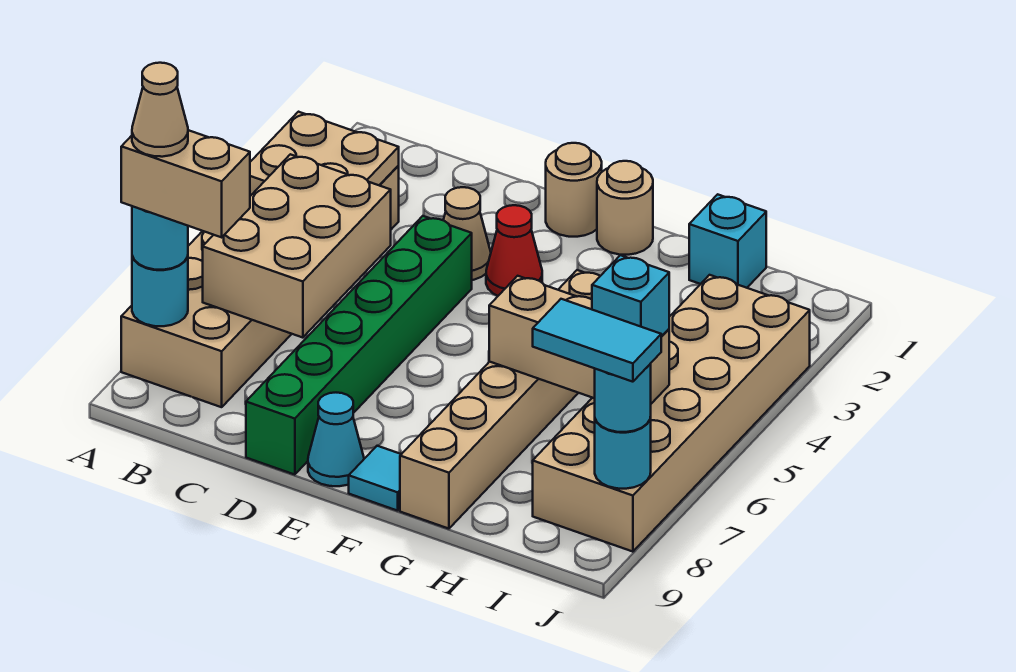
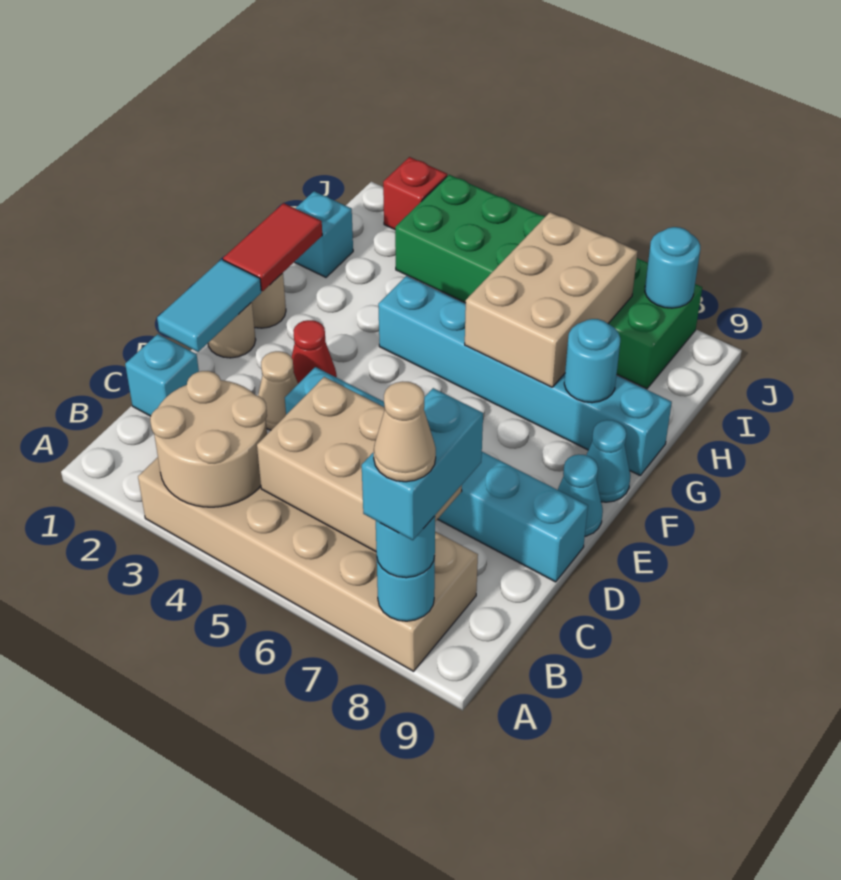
tan 2x2 plate [250,112,399,195] -> tan 2x2 round brick [150,371,267,507]
tan 1x2 brick [121,130,250,237] -> cyan 1x2 brick [362,388,483,540]
green 1x6 brick [246,216,472,475] -> cyan 1x6 brick [285,367,588,582]
none -> red 1x2 tile [223,203,322,291]
cyan 1x1 tile [349,446,401,511] -> cyan 1x1 cone [586,420,630,502]
tan 1x6 brick [400,270,600,529] -> cyan 1x6 brick [378,276,672,475]
tan 1x3 brick [489,276,669,404] -> tan 2x3 brick [465,212,638,387]
tan 2x6 brick [533,275,810,552] -> green 2x6 brick [395,175,702,389]
cyan 1x1 brick [592,255,669,337] -> cyan 1x1 brick moved to [125,334,199,416]
cyan 1x2 tile [533,299,661,382] -> cyan 1x2 tile moved to [157,259,261,352]
none -> red 1x1 brick [383,157,447,229]
cyan 1x1 round brick [595,364,651,432] -> cyan 1x1 round brick moved to [564,319,620,403]

